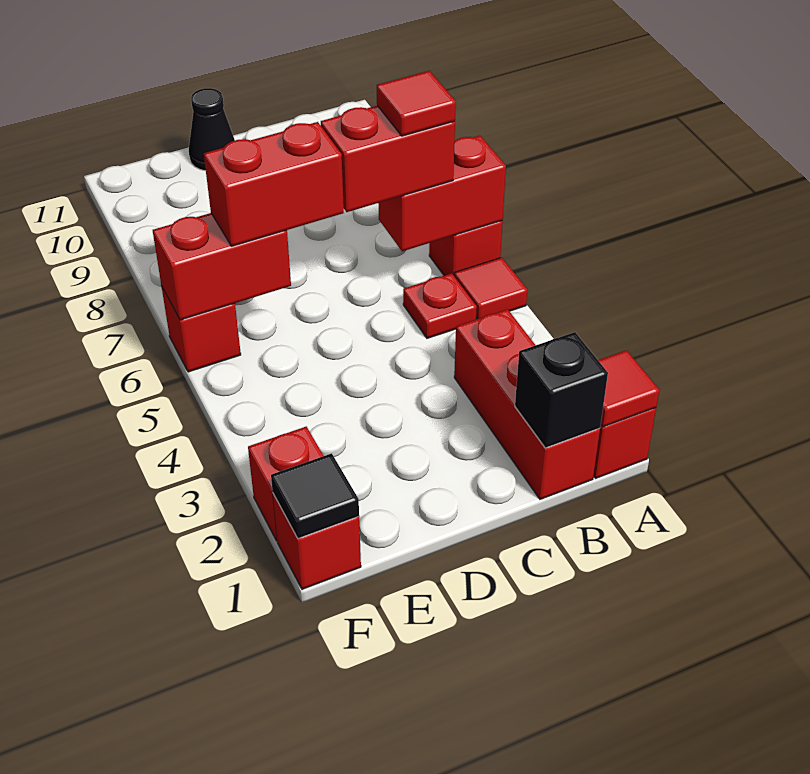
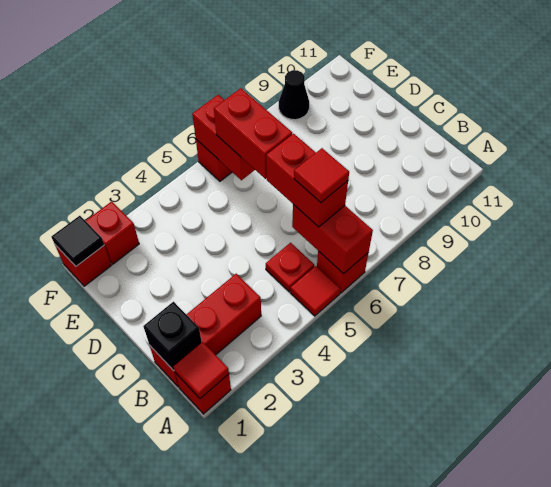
black 1x1 cone [189,88,235,171] -> black 1x1 cone moved to [279,70,309,120]

